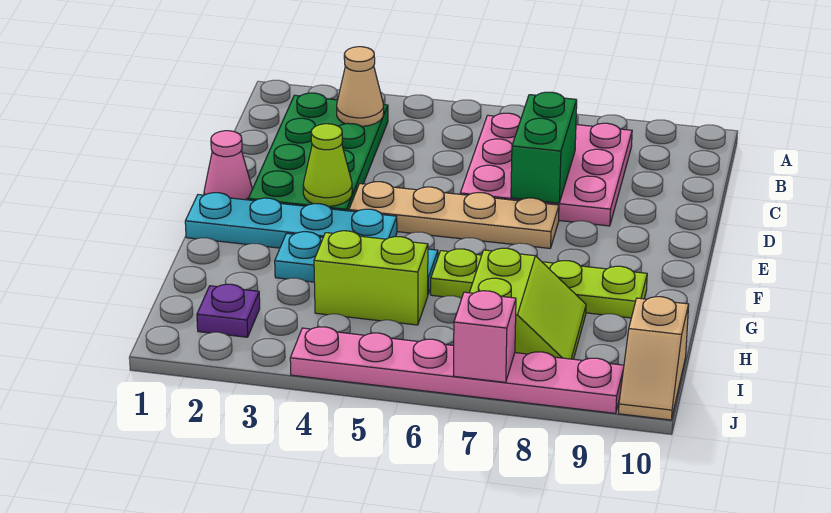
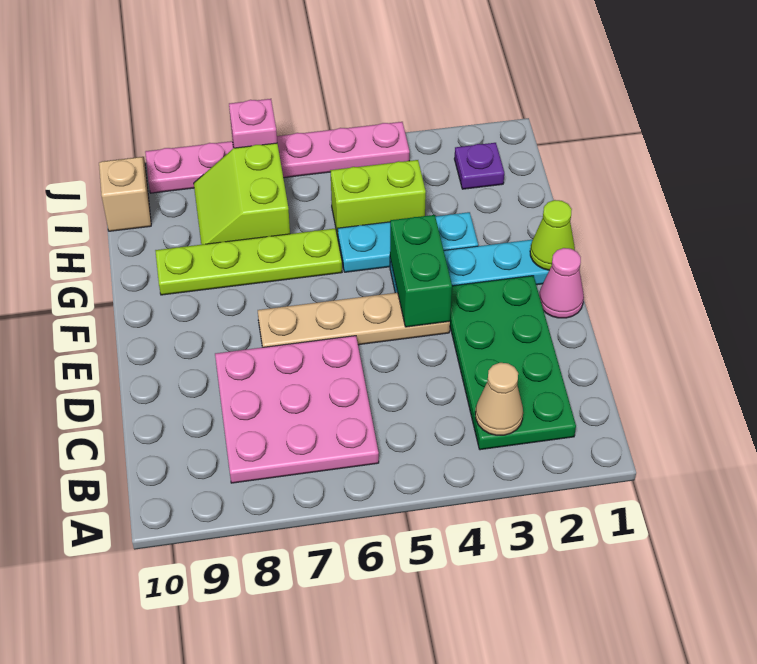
green 1x2 brick [511,92,577,203] -> green 1x2 brick moved to [390,215,452,327]
lime 1x1 cone [303,124,352,206] -> lime 1x1 cone moved to [530,200,575,270]

